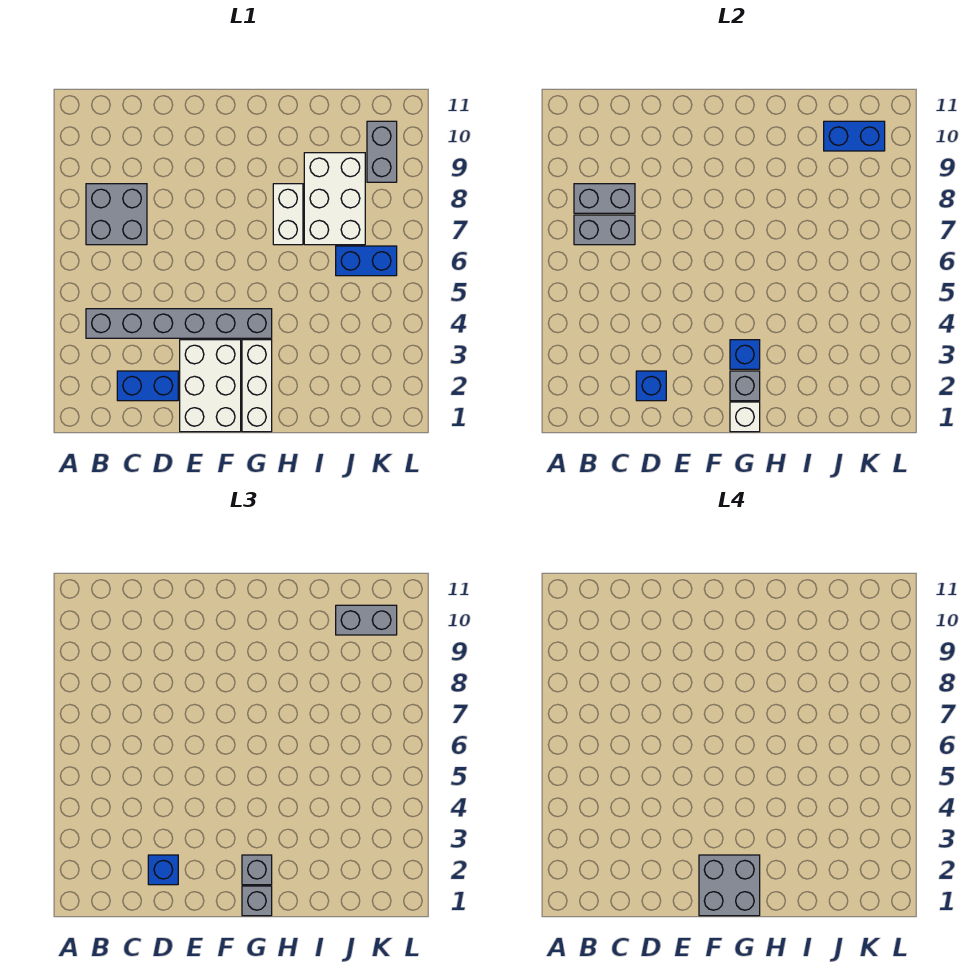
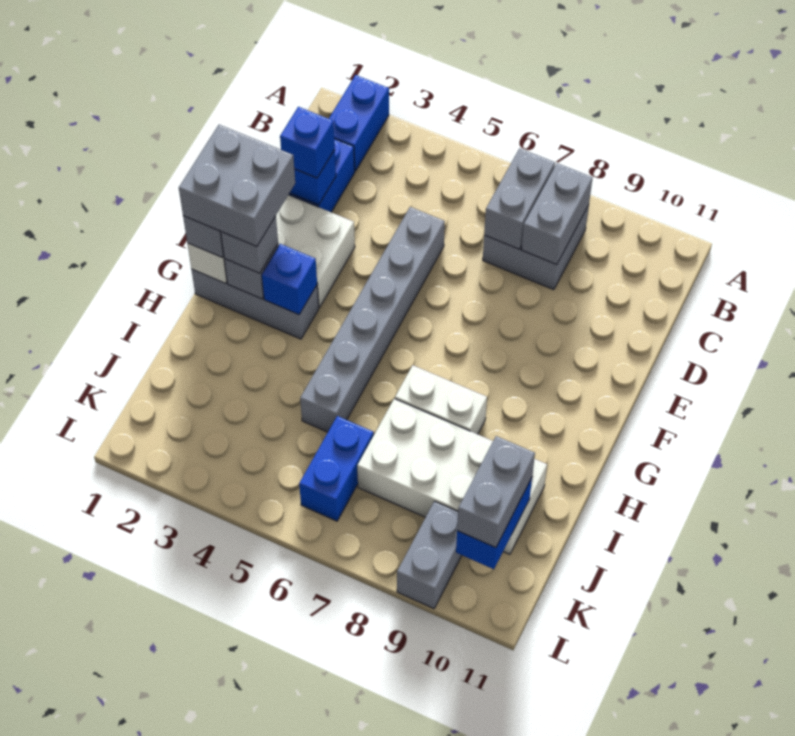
none -> blue 1x2 brick [329,75,389,171]
grey 1x6 brick [86,309,272,338] -> grey 1x6 brick moved to [300,207,445,432]
white 1x3 brick [242,340,272,432] -> grey 1x3 brick [191,269,319,339]
white 2x3 brick [304,153,365,245] -> white 2x4 brick [357,399,547,554]
grey 1x2 brick [367,121,397,182] -> grey 1x2 brick turned to [397,501,462,609]

